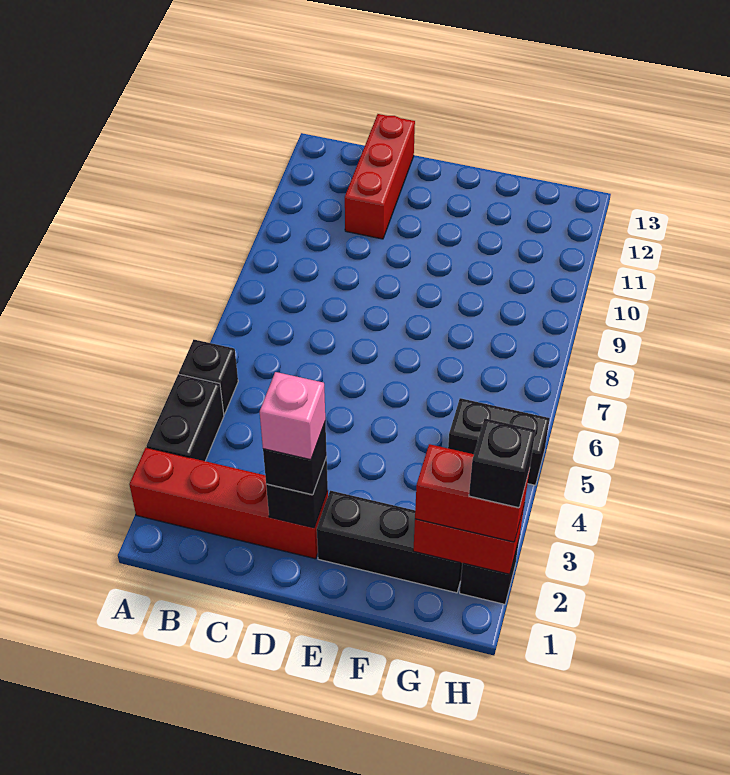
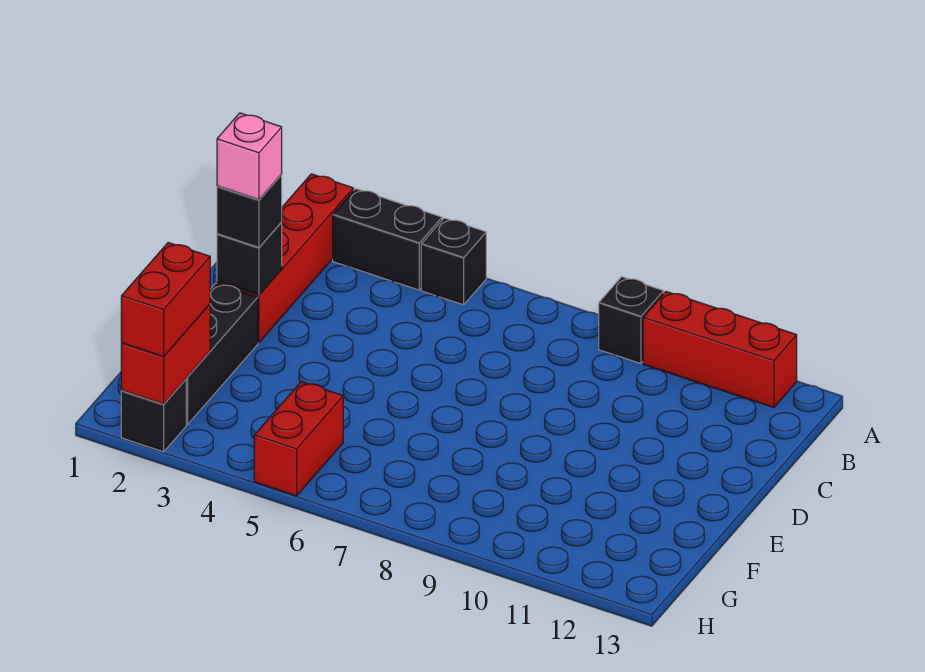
red 1x3 brick [345,114,415,239] -> red 1x3 brick moved to [643,292,797,408]
black 1x2 brick [448,398,550,485] -> red 1x2 brick [254,382,343,496]
black 1x1 brick [469,419,535,508] -> black 1x1 brick moved to [599,277,664,364]

